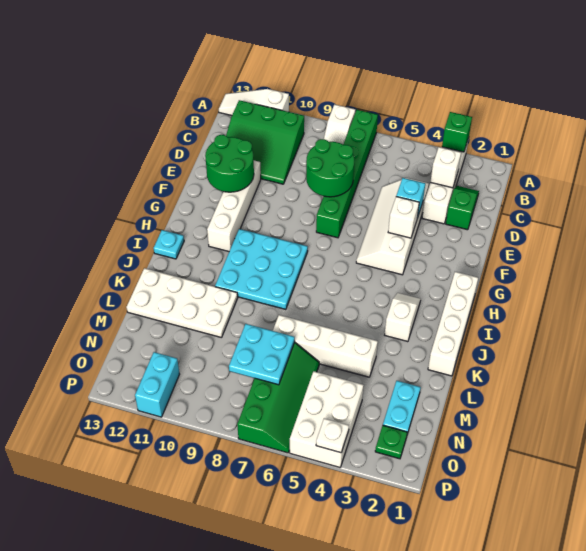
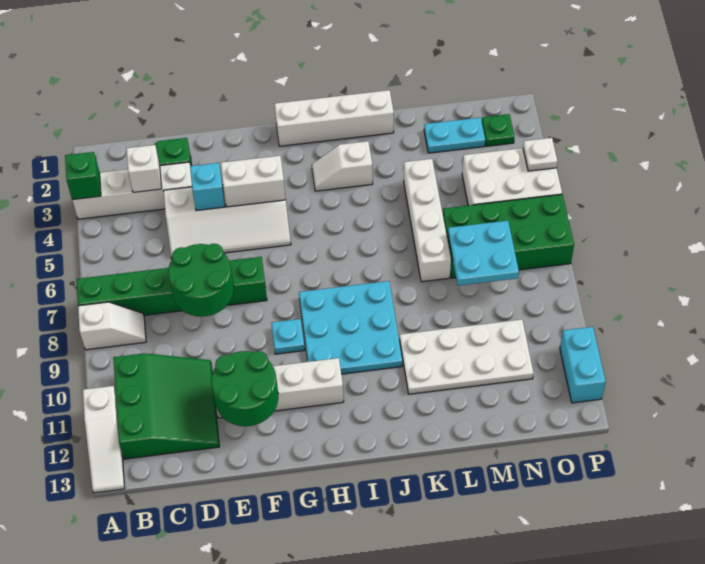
white 1x1 brick [388,197,419,238] -> white 1x2 brick [221,156,286,207]
cyan 1x1 plate [154,230,184,259] -> cyan 1x1 plate moved to [271,319,305,354]
white 2x4 plate [126,268,238,338] -> white 2x4 plate turned to [400,319,534,394]
green 2x4 slope [237,342,319,453] -> green 2x4 brick [443,194,574,278]
cyan 1x2 brick [135,352,180,417] -> cyan 1x2 brick turned to [560,327,606,403]

